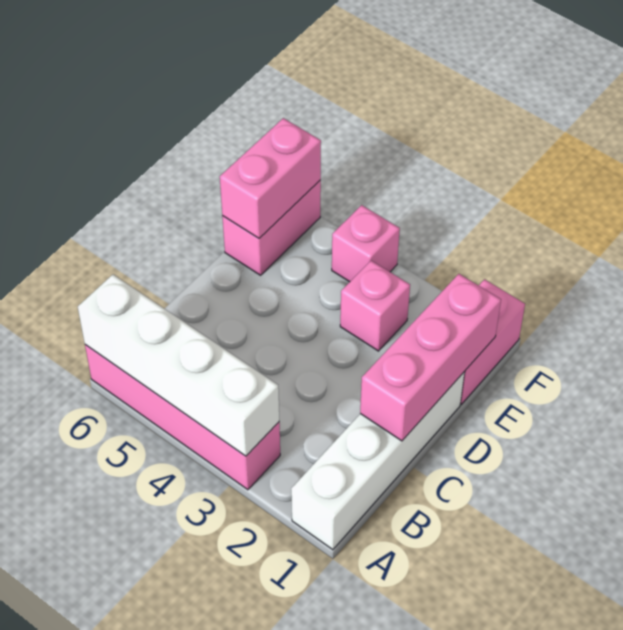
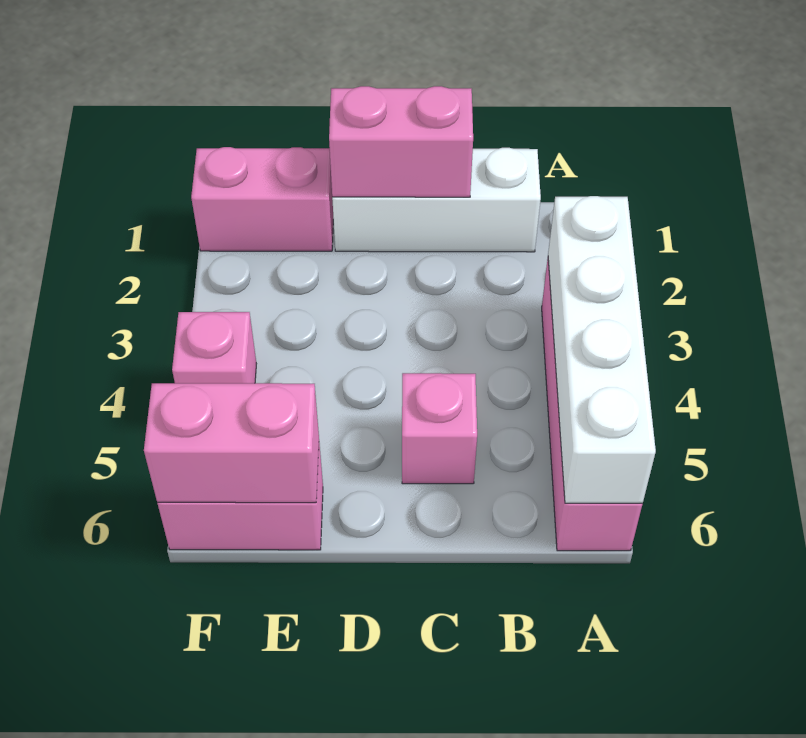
white 1x4 brick [291,372,465,550] -> white 1x3 brick [332,148,541,252]
pink 1x3 brick [360,274,501,441] -> pink 1x2 brick [329,86,473,197]
pink 1x1 brick [340,261,410,351] -> pink 1x1 brick moved to [402,373,477,484]

